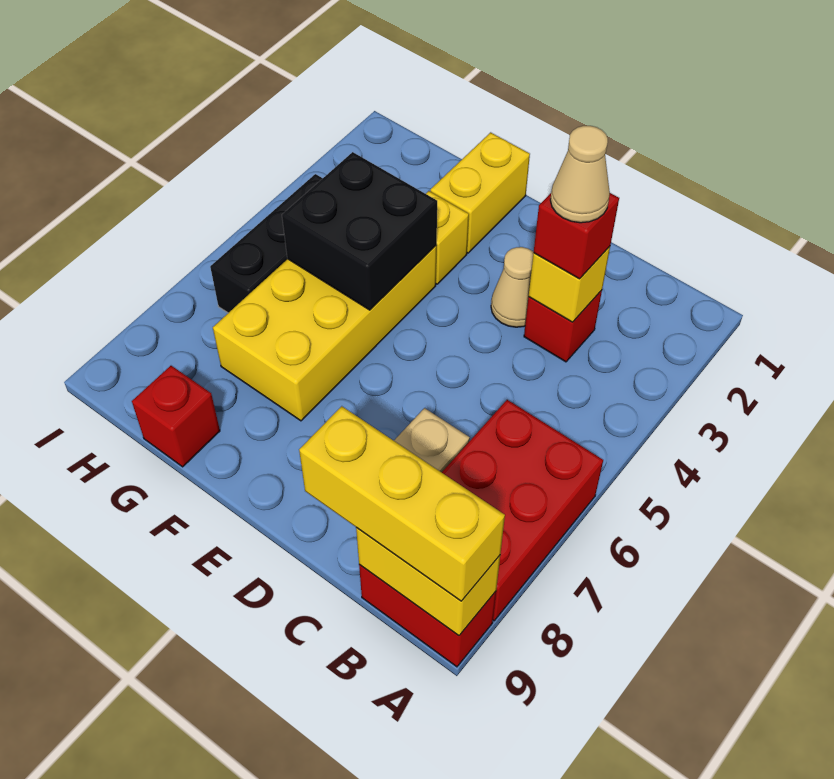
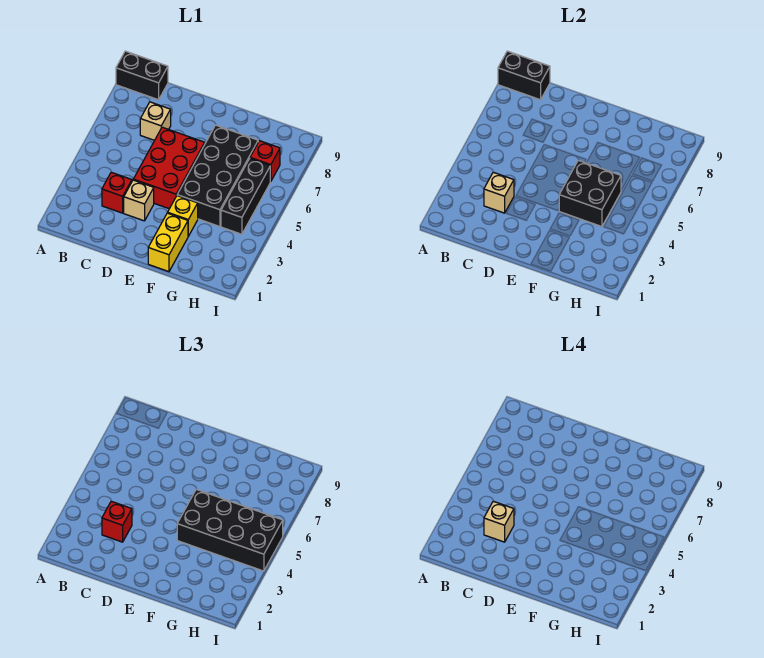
red 2x3 brick [442,400,603,621] -> red 2x3 brick moved to [133,127,205,209]
red 1x2 brick [359,565,496,667] -> black 1x2 brick [116,51,168,100]
yellow 1x2 brick [356,528,500,636] -> black 1x2 brick [498,51,550,100]
yellow 1x3 brick [299,406,505,601] -> none
yellow 1x1 brick [529,247,610,322] -> tan 1x1 brick [484,172,514,213]
tan 1x1 cone [550,126,610,223] -> tan 1x1 brick [484,501,514,542]
tan 1x1 cone [491,247,534,327] -> tan 1x1 brick [124,180,154,221]
yellow 2x4 brick [213,246,436,421] -> black 2x4 brick [177,125,258,227]
none -> black 2x4 brick [177,489,283,571]
red 1x1 brick [132,366,220,467] -> red 1x1 brick moved to [250,141,280,182]

